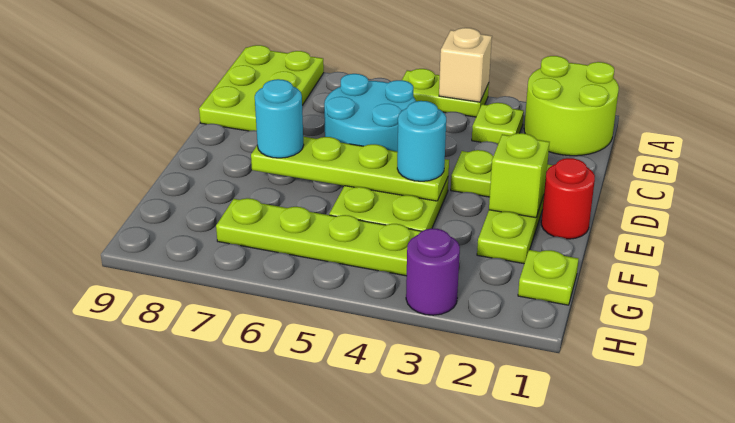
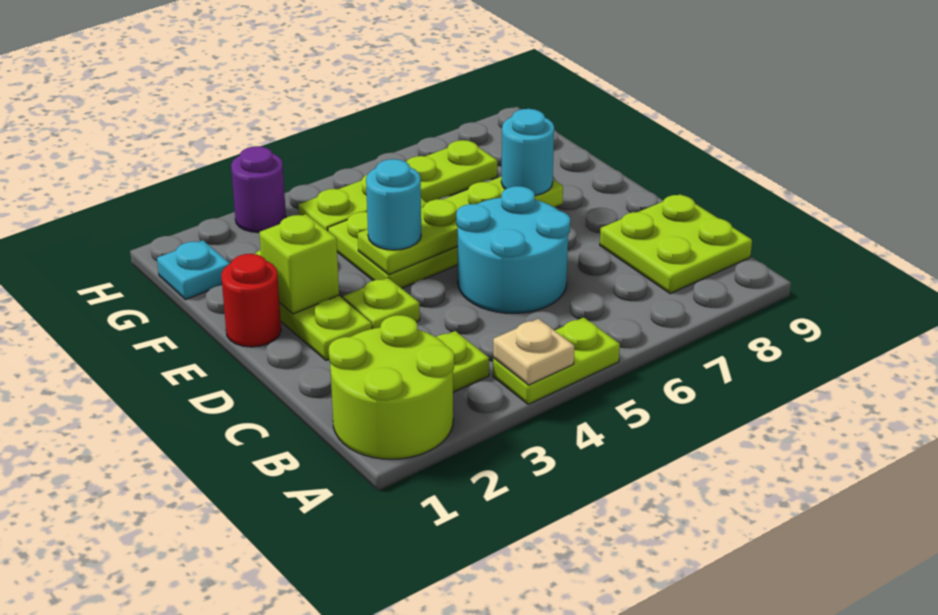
tan 1x1 brick [439,28,492,102] -> tan 1x1 plate [493,319,574,385]
lime 2x3 plate [199,45,324,131] -> lime 2x2 plate [600,194,752,294]
lime 1x1 plate [518,250,579,305] -> cyan 1x1 plate [157,240,230,300]

